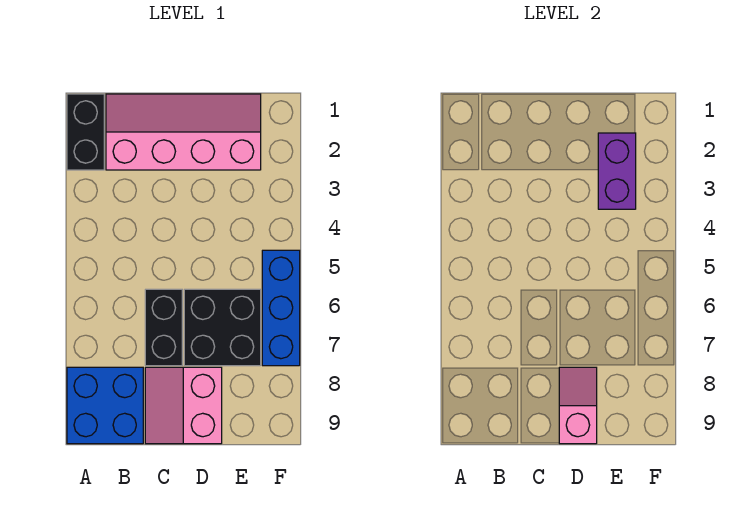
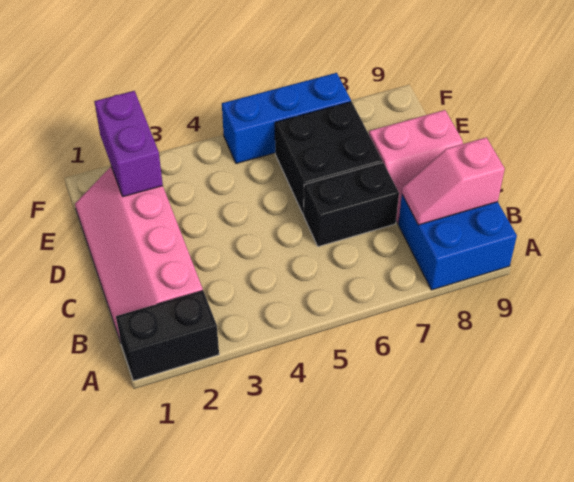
pink 1x2 slope [559,367,597,444] -> pink 1x2 slope moved to [402,137,505,225]
purple 1x2 brick [598,133,636,209] -> purple 1x2 brick turned to [94,91,163,197]

